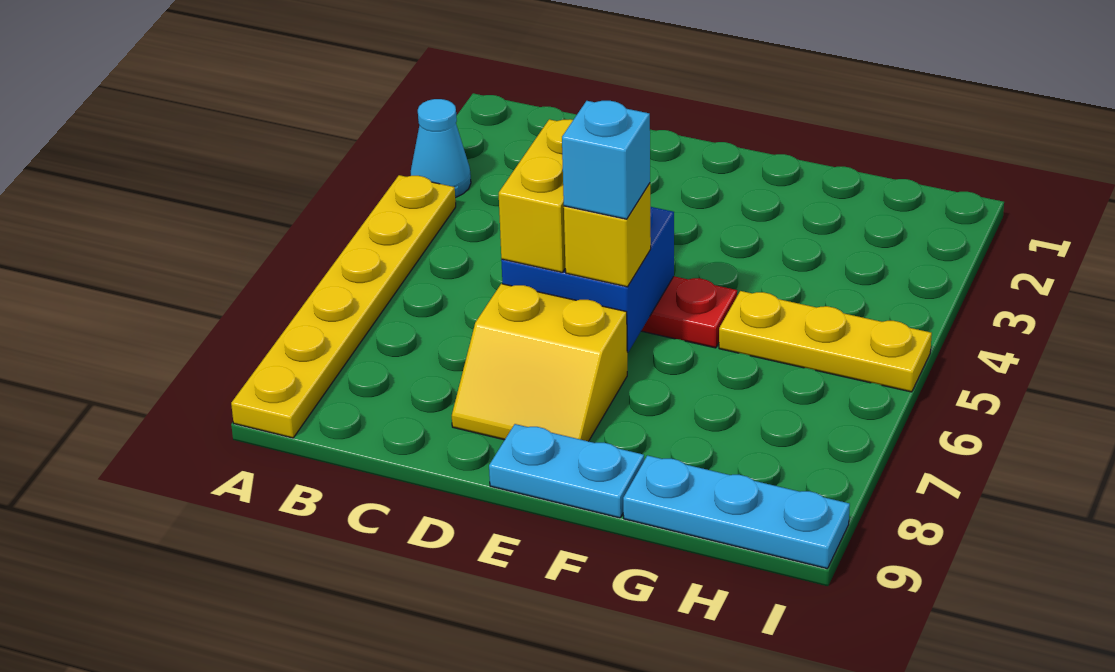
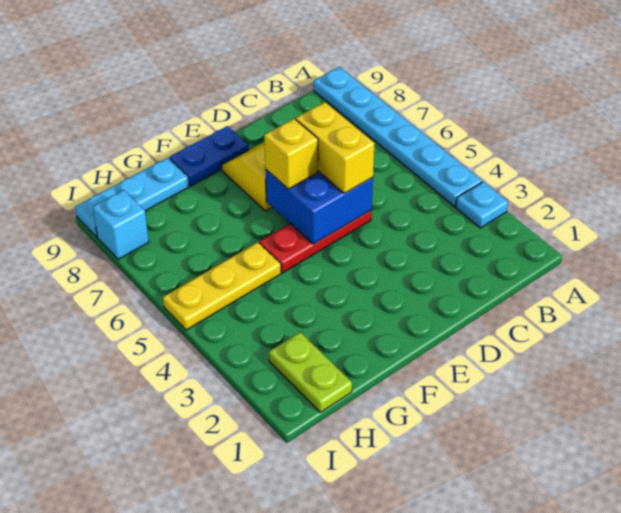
cyan 1x1 cone [411,99,471,198] -> cyan 1x1 plate [456,182,508,228]
yellow 1x6 plate [231,175,456,438] -> cyan 1x6 plate [314,67,482,207]
cyan 1x1 brick [562,101,650,219] -> cyan 1x1 brick moved to [93,190,149,259]
cyan 1x2 plate [489,424,644,518] -> blue 1x2 plate [169,126,249,186]
none -> lime 1x2 plate [269,332,352,412]

